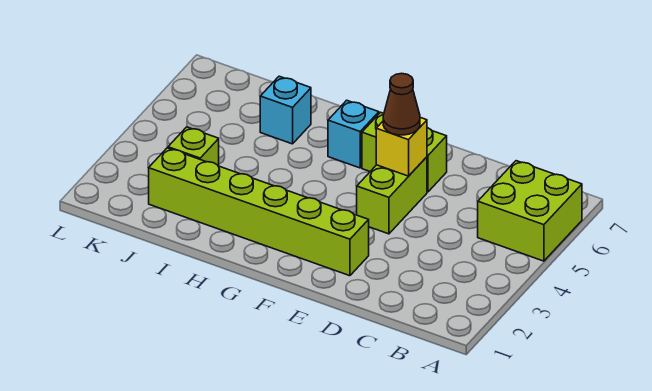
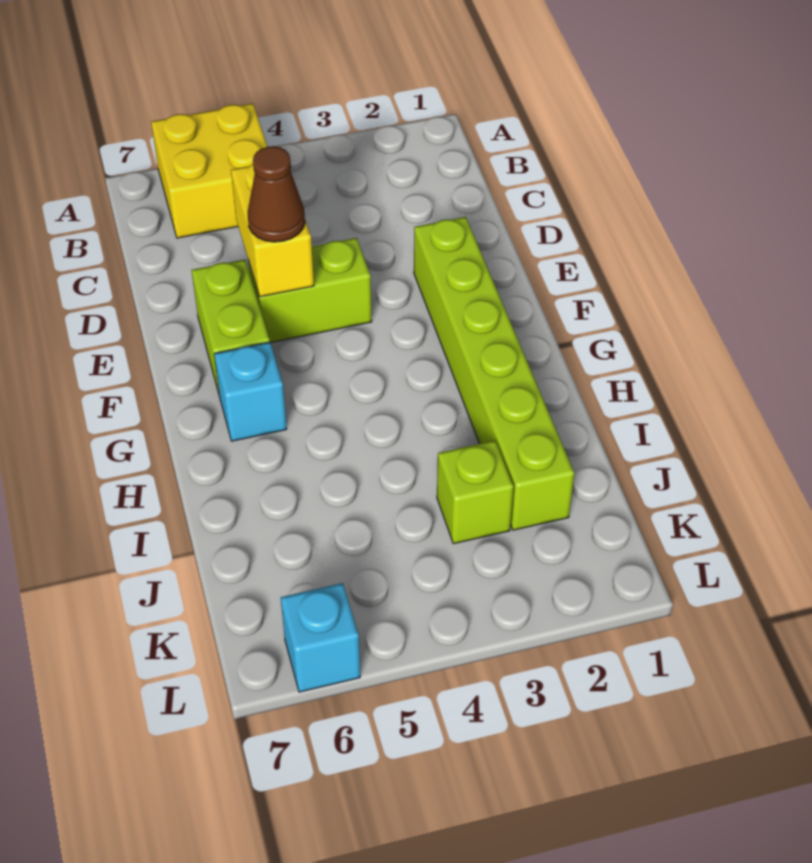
lime 2x2 brick [478,161,582,261] -> yellow 2x2 brick [151,104,268,238]
yellow 1x1 brick [376,118,427,176] -> yellow 1x2 brick [231,165,314,297]
cyan 1x1 brick [260,76,311,144] -> cyan 1x1 brick moved to [281,583,360,692]

